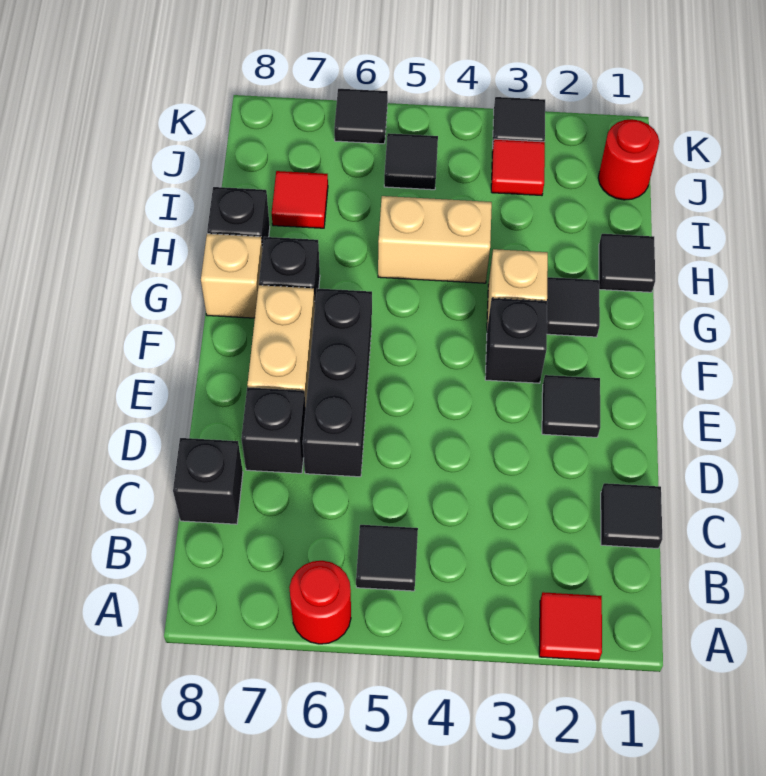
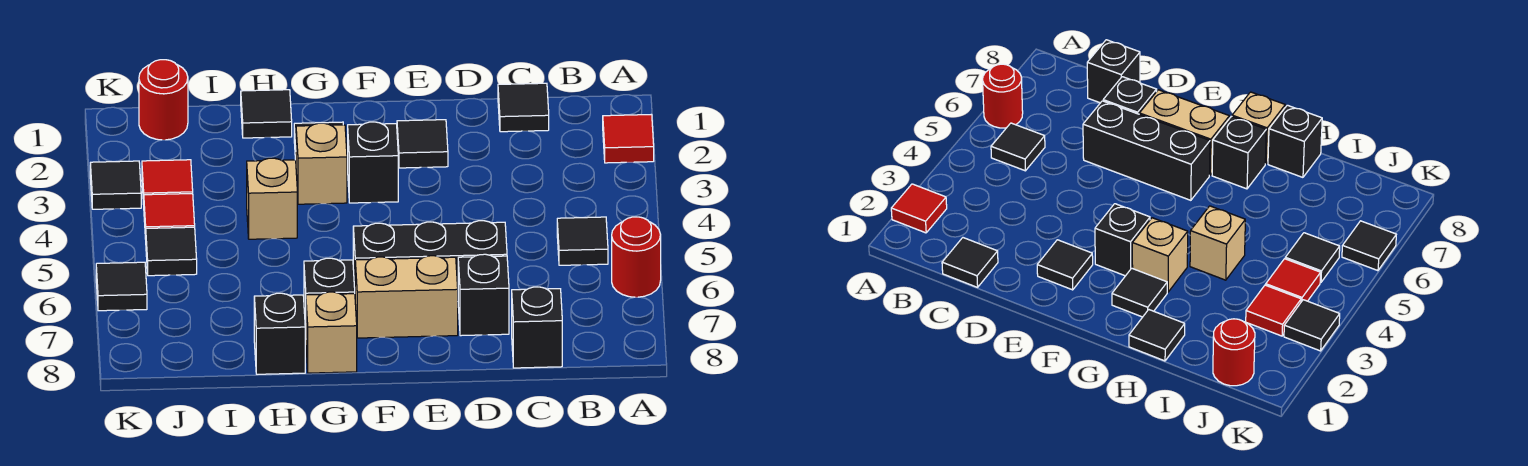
tan 1x2 brick [378,196,492,283] -> tan 1x1 brick [247,158,297,239]
red 1x1 tile [272,171,328,228] -> red 1x1 tile moved to [144,194,195,239]

